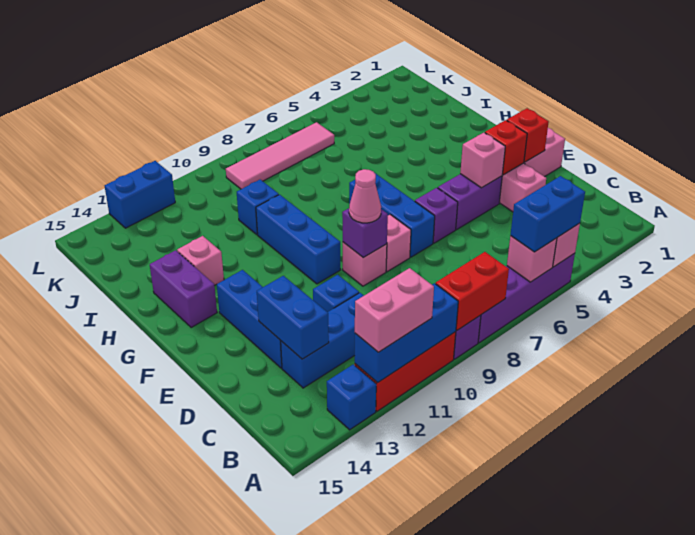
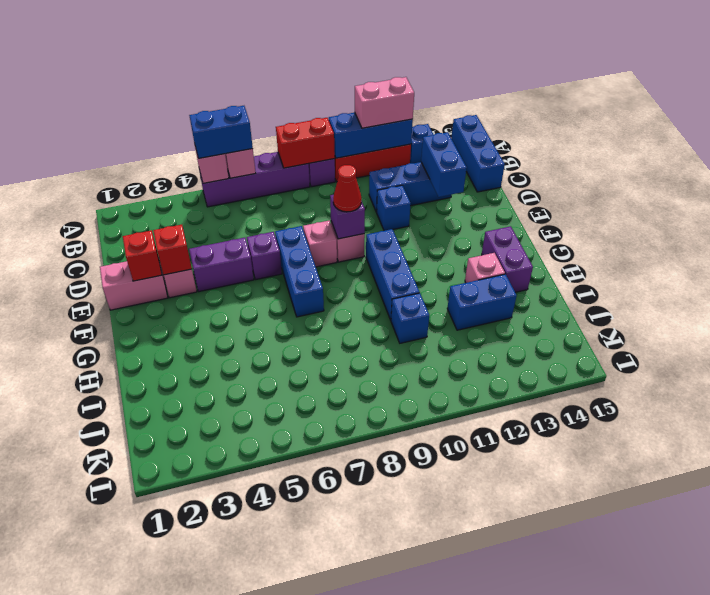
blue 1x3 brick [217,270,282,368] -> blue 1x3 brick moved to [451,115,505,192]
pink 1x1 brick [460,133,505,188] -> none
pink 1x1 cone [349,169,381,223] -> red 1x1 cone [333,165,361,212]
pink 1x4 tile [226,122,334,189] -> none
blue 1x2 brick [105,161,175,228] -> blue 1x2 brick moved to [447,274,517,330]

